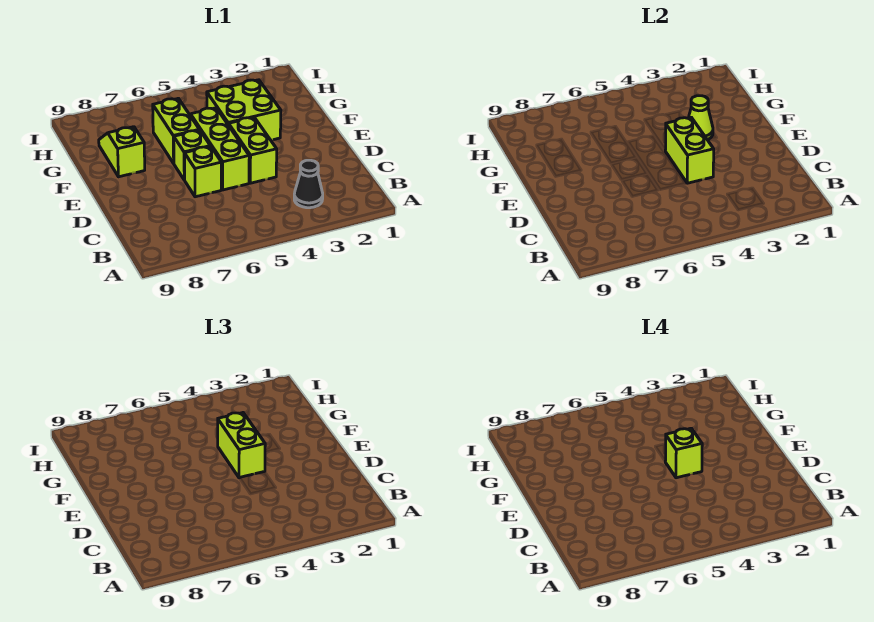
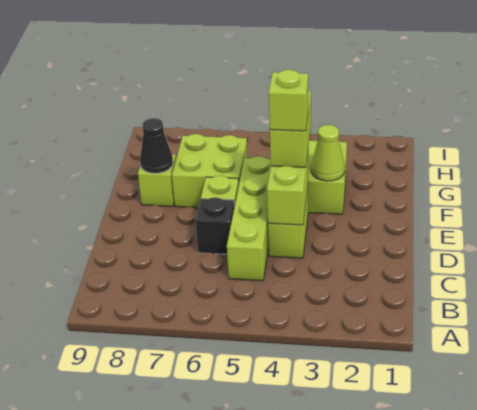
black 1x1 cone [294,160,323,208] -> black 1x1 cone moved to [140,118,173,173]
lime 1x3 brick [190,108,249,190] -> lime 1x4 brick [227,156,271,281]
lime 1x1 brick [185,146,221,197] -> black 1x1 brick [195,197,235,254]
lime 1x2 brick [153,98,199,163] -> lime 2x2 brick [172,134,248,208]

